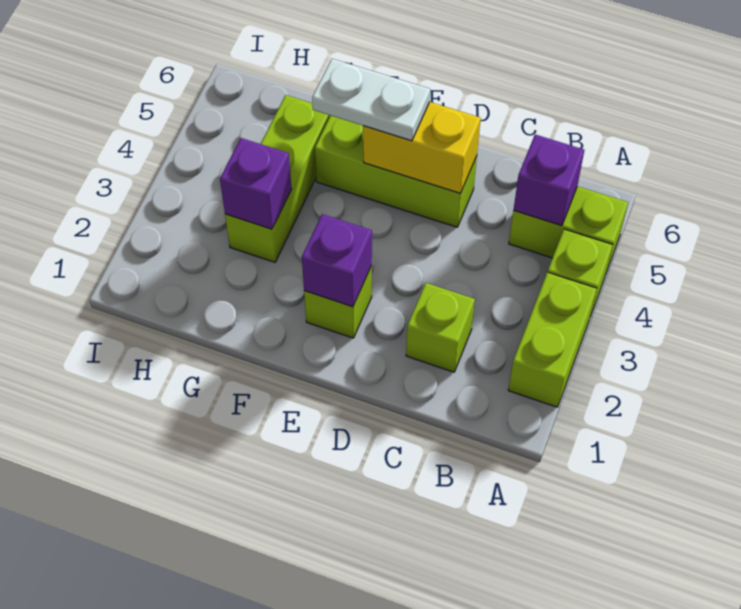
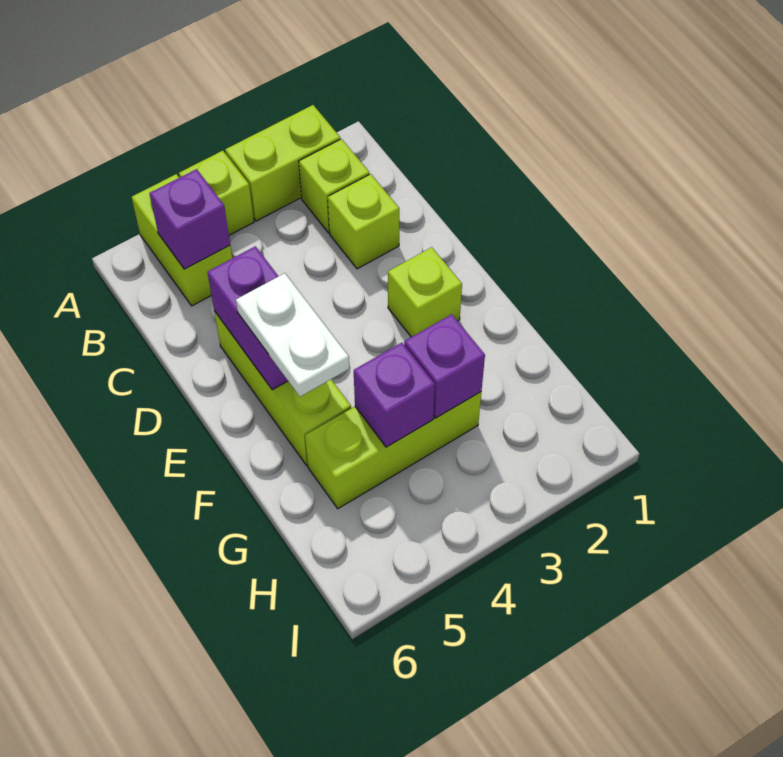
none -> lime 1x1 brick [299,139,369,233]
yellow 1x2 brick [363,102,481,193] -> purple 1x2 brick [207,246,288,390]
purple 1x1 brick [302,214,372,307] -> purple 1x1 brick moved to [354,343,435,447]

